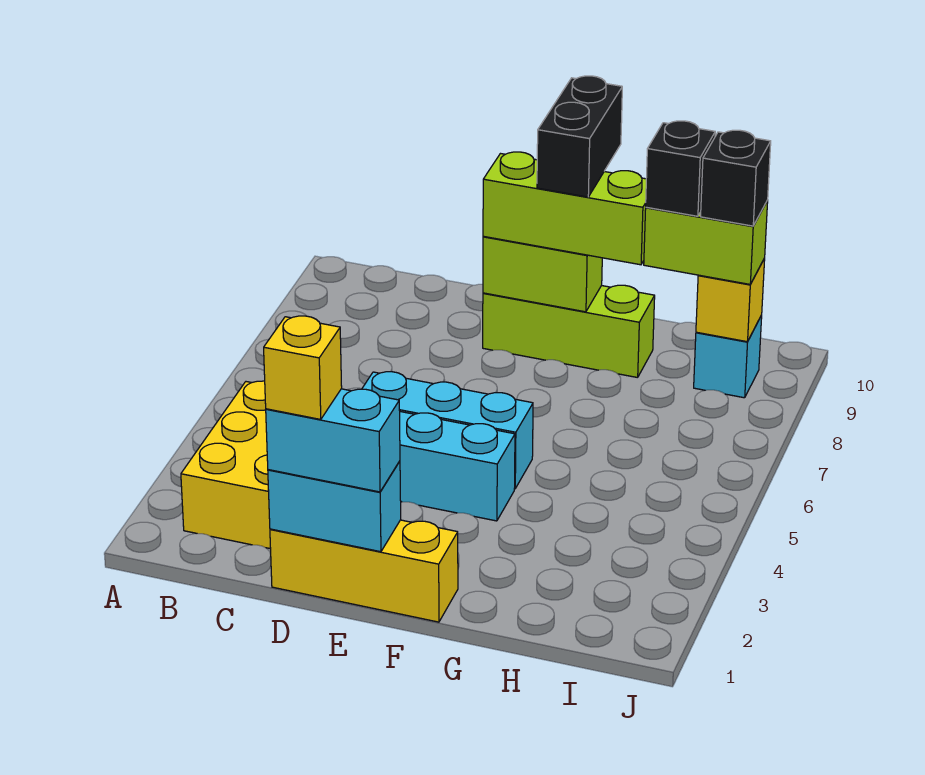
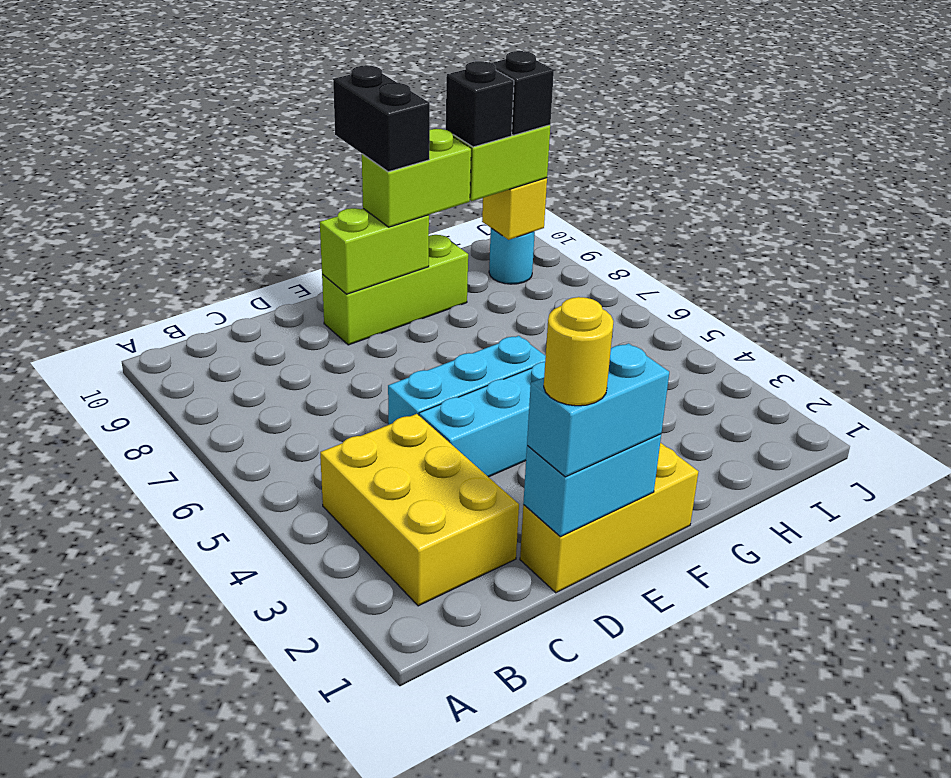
yellow 1x1 brick [264,316,342,419] -> yellow 1x1 round brick [544,297,613,406]
lime 1x3 brick [483,152,646,265] -> lime 1x2 brick [362,129,471,227]
cyan 1x1 brick [694,315,762,398] -> cyan 1x1 round brick [489,228,535,284]

